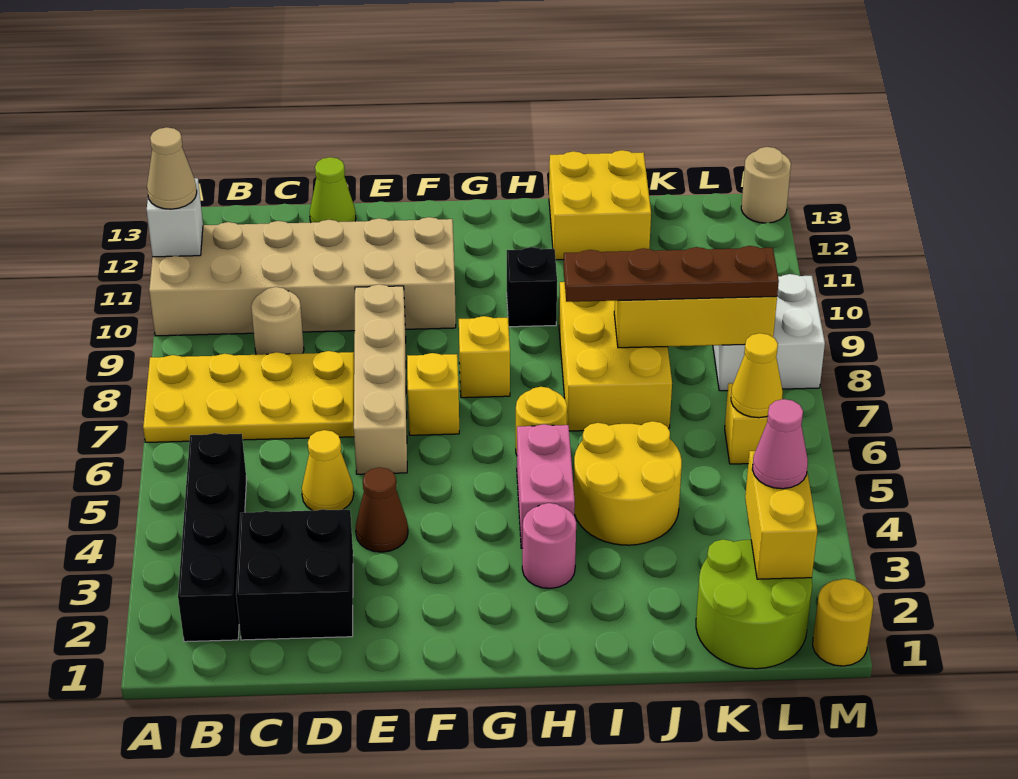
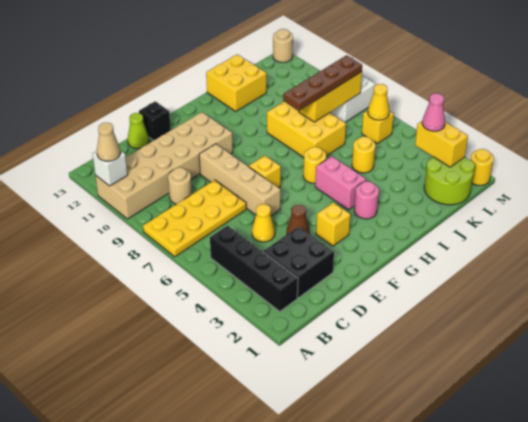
yellow 1x1 brick [459,316,510,398] -> yellow 1x1 brick moved to [316,202,350,246]
black 1x1 brick [507,247,557,327] -> black 1x1 brick moved to [139,101,171,140]
yellow 2x2 round brick [574,421,682,545] -> yellow 1x1 round brick [352,137,376,173]

